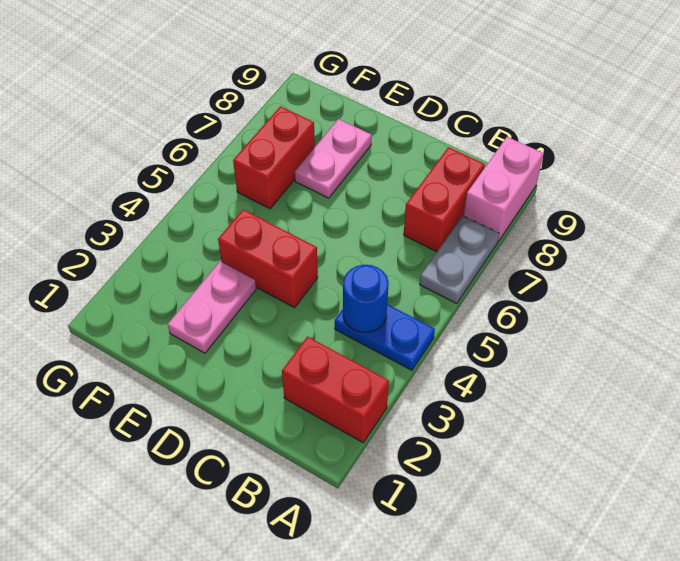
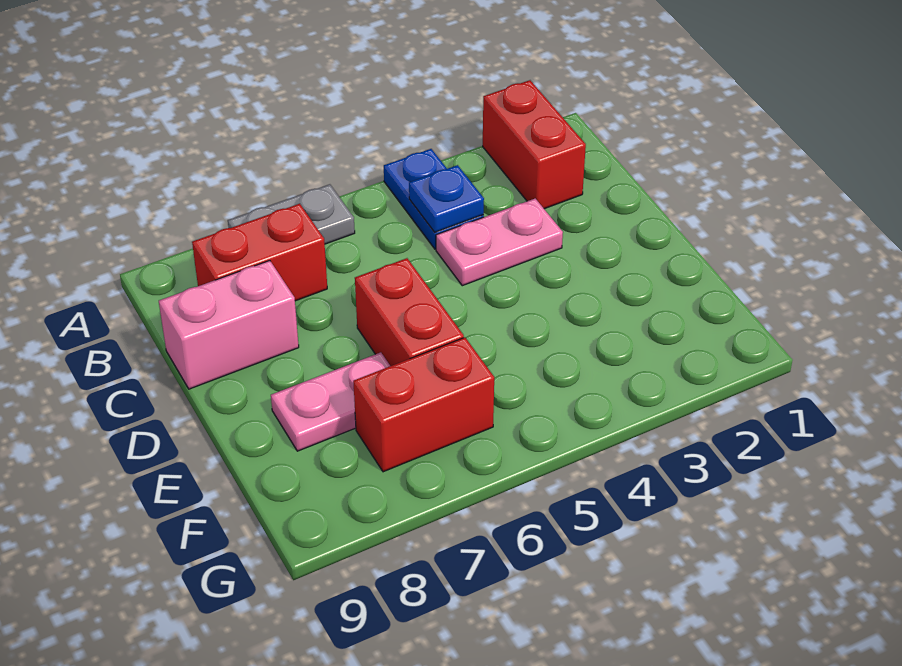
pink 1x2 brick [463,137,544,241] -> pink 1x2 brick moved to [159,261,299,389]
blue 1x1 round brick [343,265,389,332] -> blue 1x1 plate [409,165,484,232]
red 1x2 brick [218,210,318,308] -> red 1x2 brick moved to [355,258,464,366]
pink 1x2 plate [168,261,256,353] -> pink 1x2 plate moved to [436,198,563,286]

